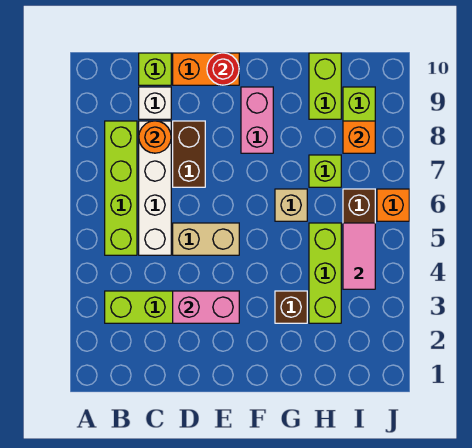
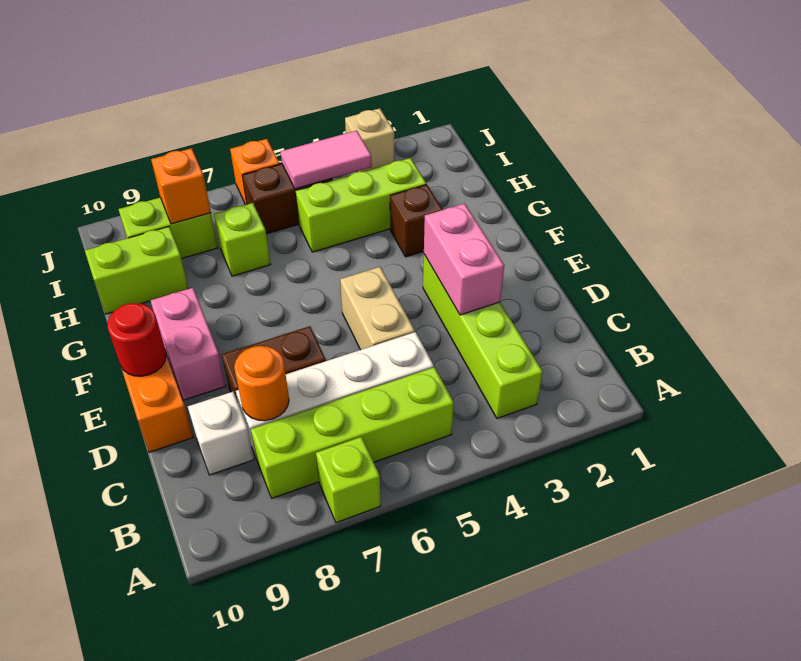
lime 1x1 brick [139,53,171,85] -> lime 1x1 brick moved to [316,437,381,523]
pink 1x2 brick [241,87,273,153] -> pink 1x2 brick turned to [150,288,226,400]
tan 1x1 brick [275,189,307,221] -> tan 1x1 brick moved to [345,108,395,172]

